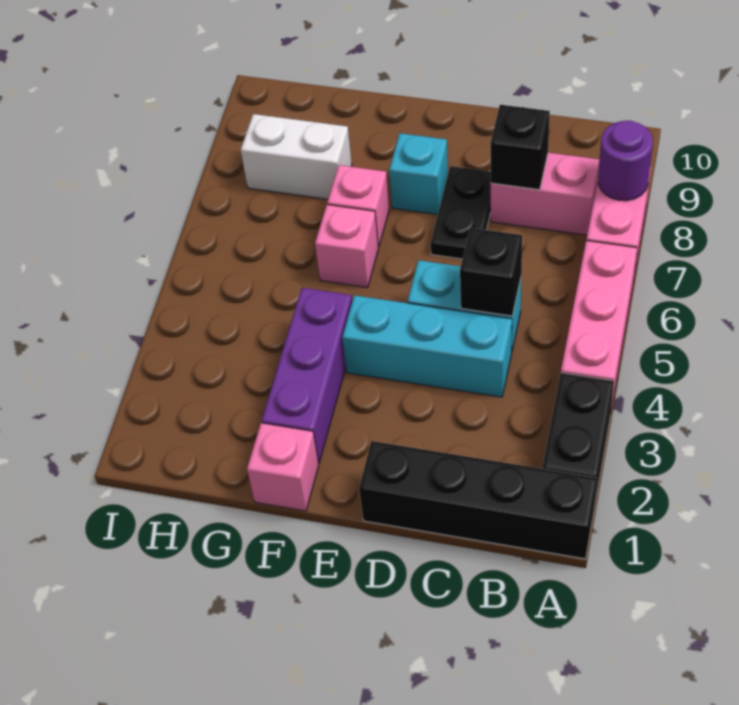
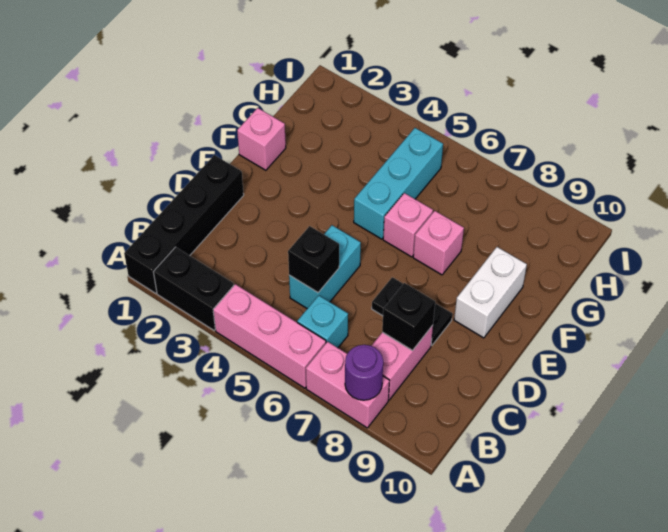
cyan 1x3 brick [342,295,512,397] -> cyan 1x3 brick moved to [354,128,443,239]
cyan 1x1 brick [389,133,448,215] -> cyan 1x1 brick moved to [297,295,348,348]
purple 1x3 brick [261,288,352,463] -> none
white 1x2 brick [241,114,352,199] -> white 1x2 brick moved to [454,247,527,338]

